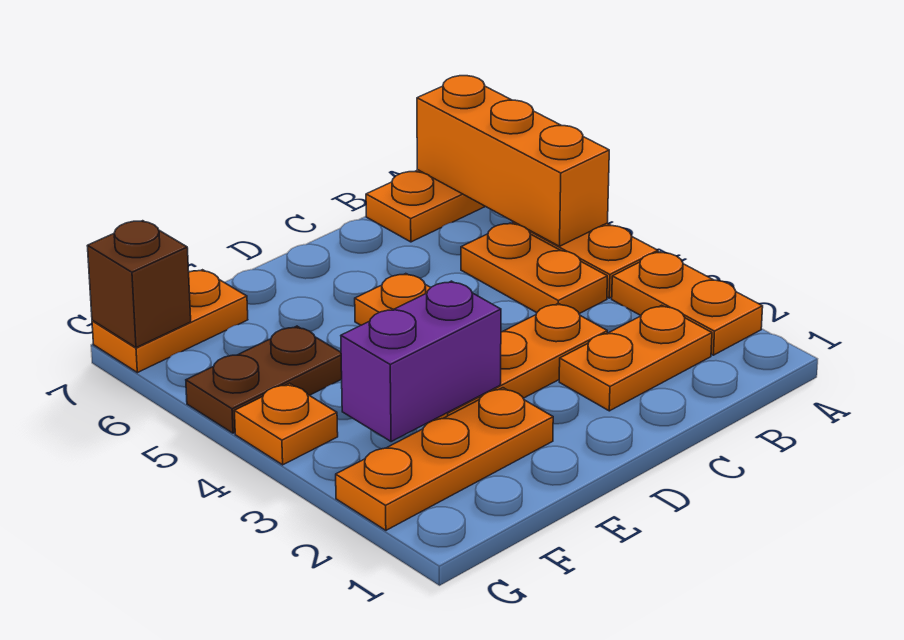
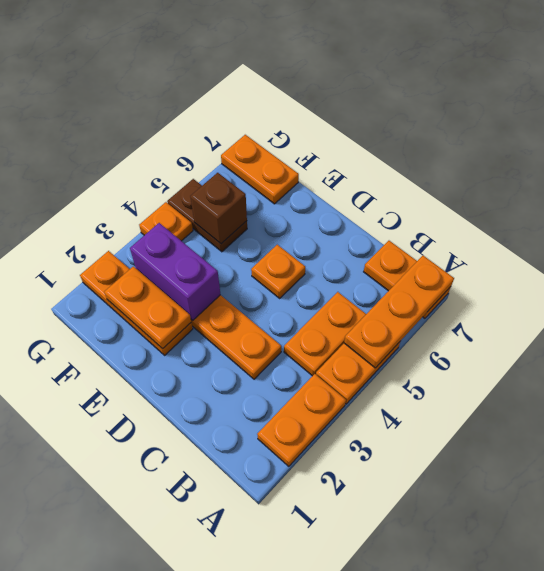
orange 1x3 brick [417,76,609,246] -> orange 1x3 plate [344,256,454,368]
orange 1x2 plate [559,305,712,411] -> orange 1x2 plate moved to [104,266,191,349]
brown 1x1 brick [88,221,191,348] -> brown 1x1 brick moved to [190,173,247,244]

